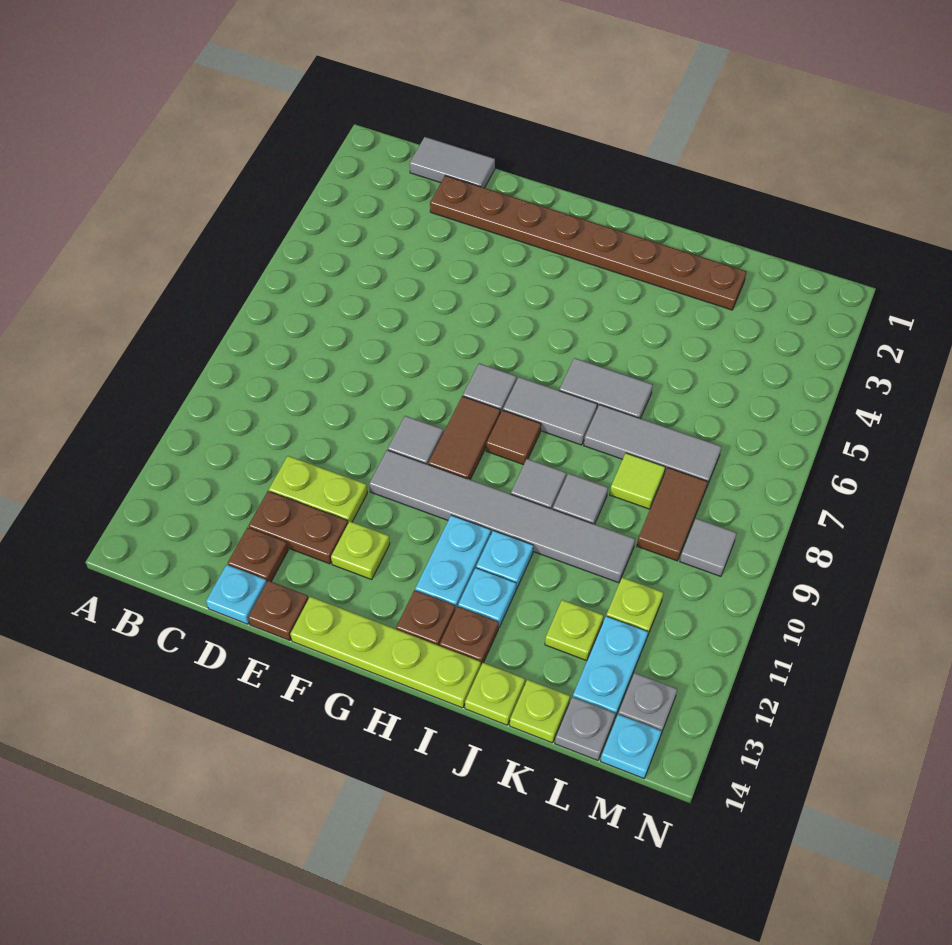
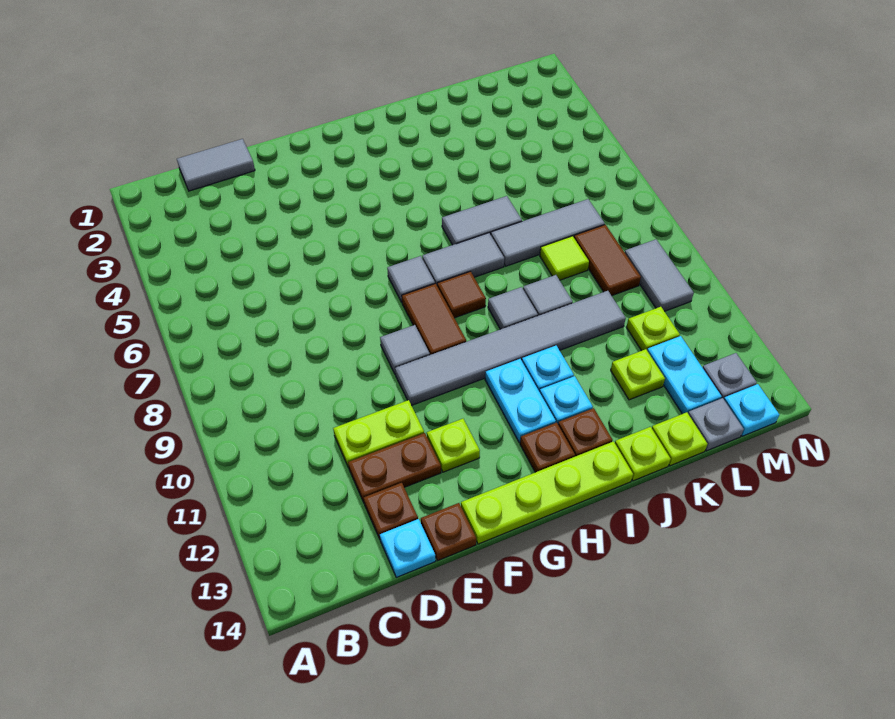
brown 1x8 plate [430,176,746,310] -> none
grey 1x1 tile [680,518,737,576] -> grey 1x2 tile [625,239,694,311]

